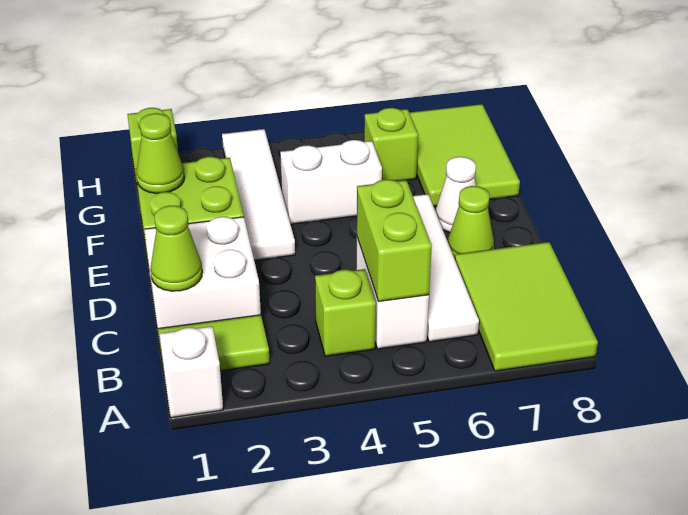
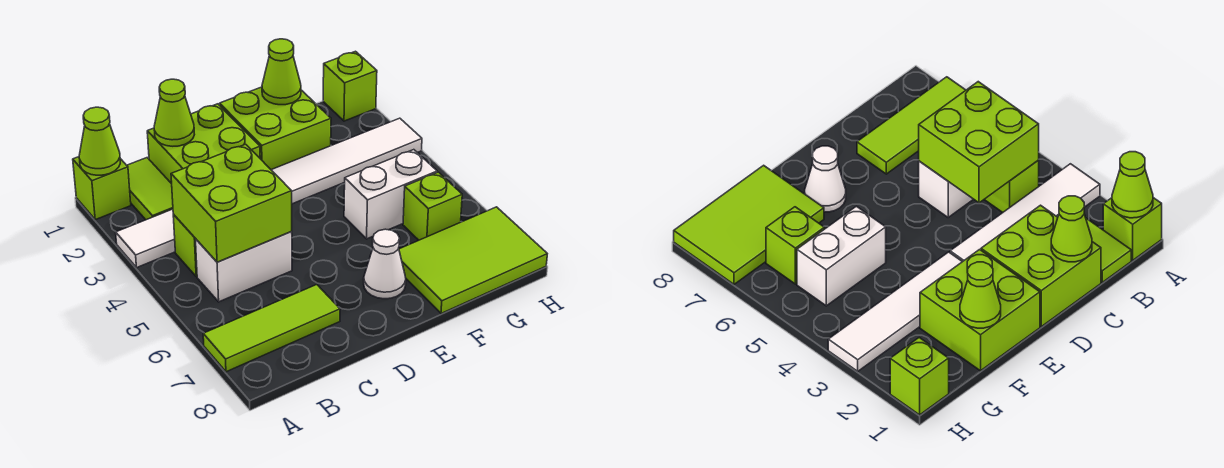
white 1x1 brick [160,326,223,418] -> lime 1x1 brick [73,157,131,220]
lime 2x3 tile [455,242,598,371] -> lime 1x3 tile [203,285,340,372]
lime 1x2 brick [357,180,432,302] -> lime 2x2 brick [171,144,292,262]
white 1x4 tile [413,194,479,342] -> white 1x4 tile moved to [116,209,175,267]
white 2x2 brick [144,217,261,336] -> lime 2x2 brick [147,104,260,184]
lime 1x1 cone [447,186,494,259] -> lime 1x1 cone moved to [79,107,120,175]
white 1x2 brick [280,140,382,224] -> white 1x2 brick turned to [344,150,437,239]

